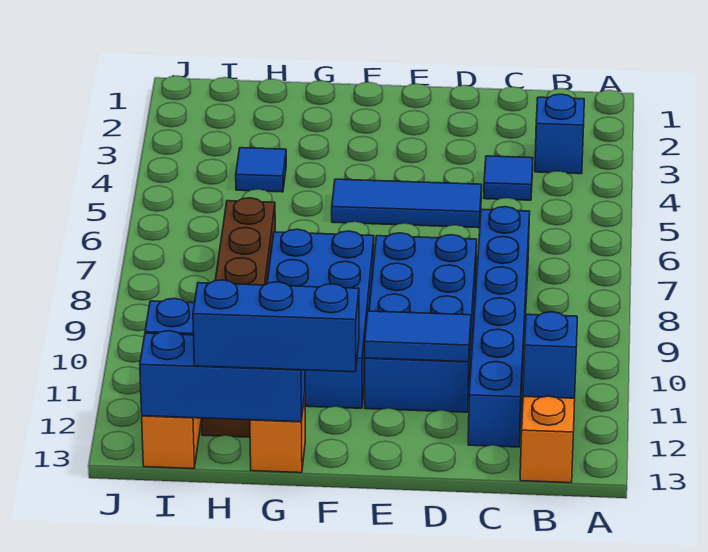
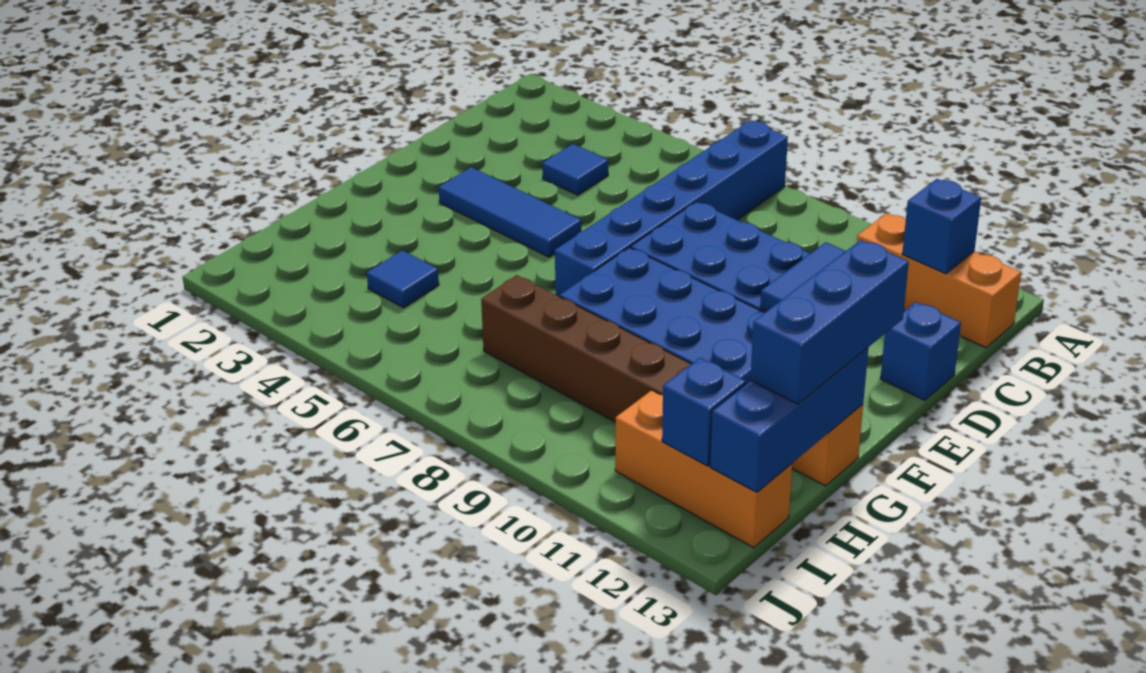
blue 1x1 brick [535,94,584,174] -> blue 1x1 brick moved to [880,302,961,400]
blue 1x6 brick [468,207,530,447] -> blue 1x6 brick turned to [555,121,788,297]
blue 1x3 tile [332,179,482,228] -> blue 1x3 tile turned to [439,167,581,257]

